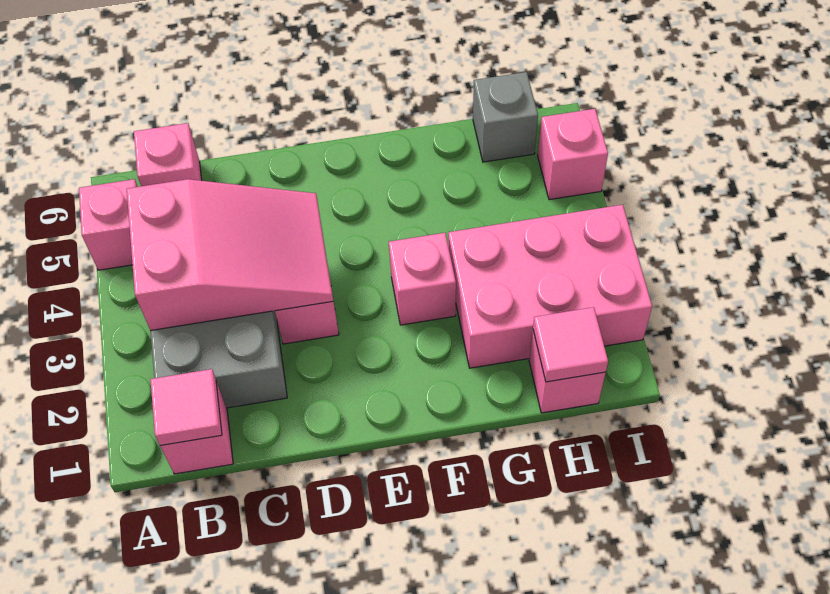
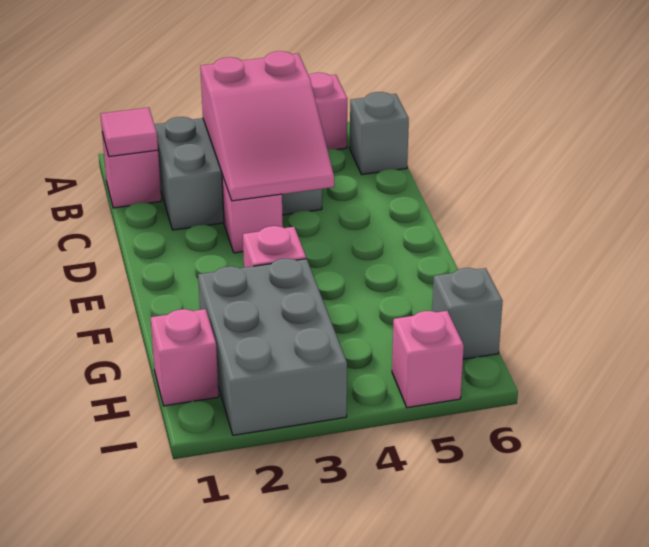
pink 1x1 brick [134,123,202,186] -> grey 1x1 brick [350,92,409,175]
pink 2x3 brick [448,205,652,368] -> grey 2x3 brick [198,258,347,435]
pink 1x1 tile [533,307,608,382] -> none

